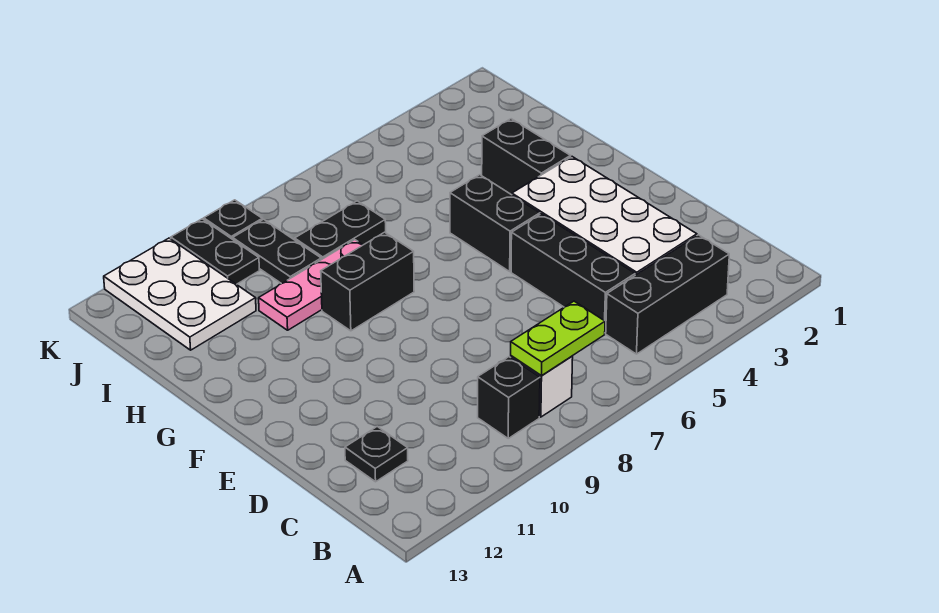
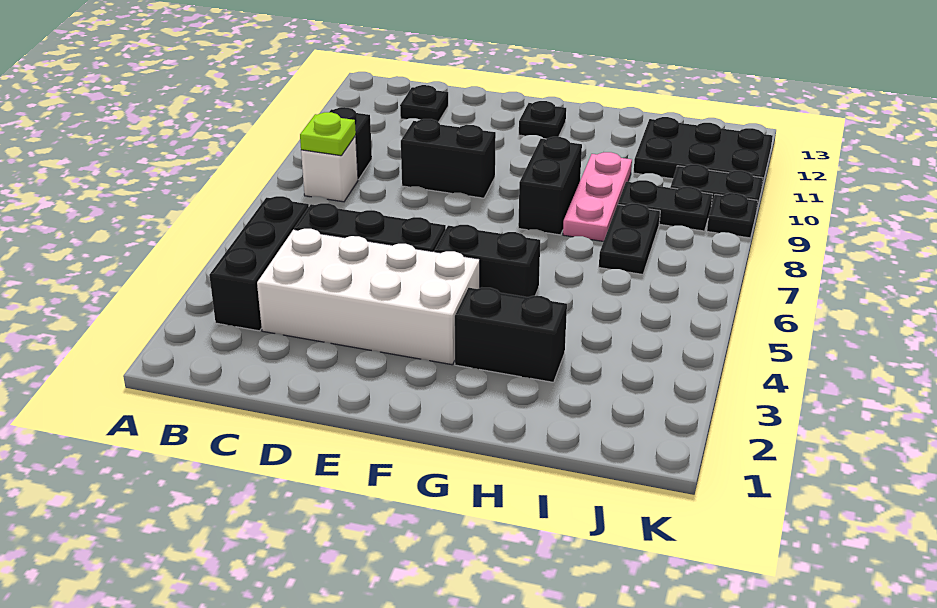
lime 1x2 plate [511,301,605,376] -> lime 1x1 plate [300,112,356,156]
none -> black 1x2 brick [401,119,496,198]
none -> black 1x1 plate [519,101,566,139]
white 2x3 plate [104,238,256,350] -> black 2x3 plate [633,117,773,186]

